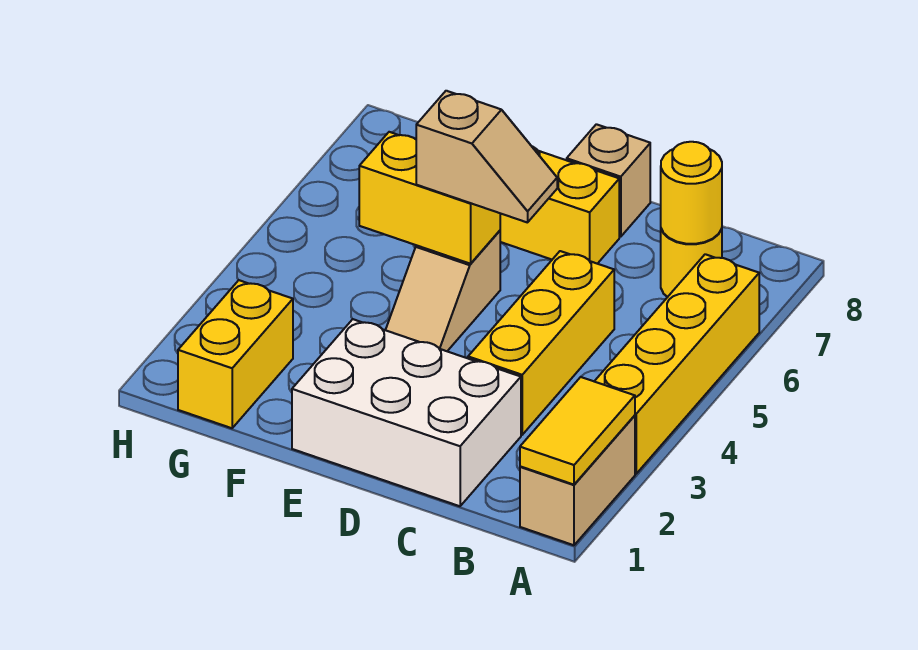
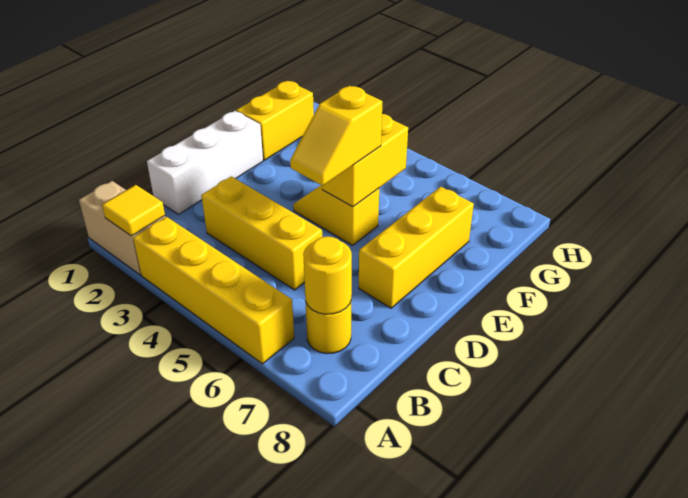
yellow 1x2 tile [520,377,635,485] -> yellow 1x1 tile [102,185,165,236]
white 2x3 brick [292,319,521,506] -> white 1x3 brick [147,111,263,214]
tan 1x2 slope [416,91,557,223] -> yellow 1x2 slope [290,86,383,186]
tan 1x1 brick [567,124,650,237] -> none
tan 1x2 slope [386,231,500,351] -> yellow 1x2 slope [293,185,379,245]
yellow 1x2 brick [178,280,293,428] -> yellow 1x2 brick turned to [236,81,314,160]

